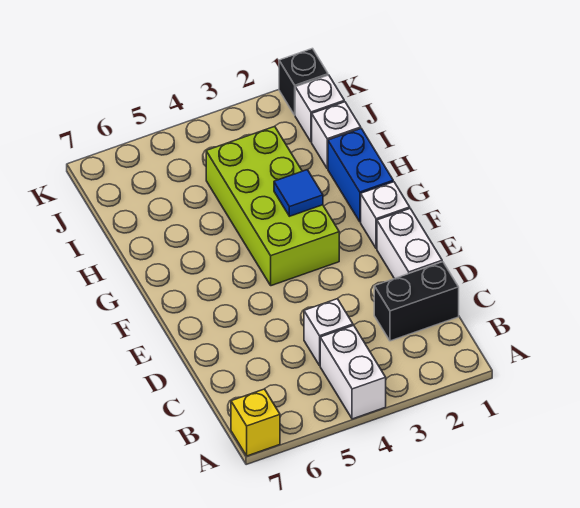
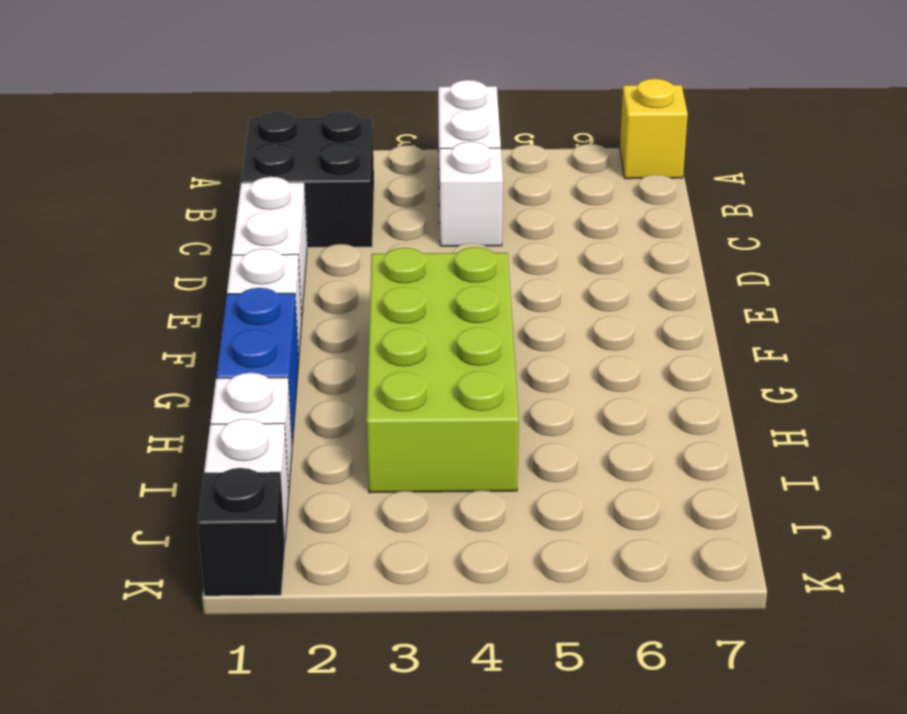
black 1x2 brick [374,262,459,341] -> black 2x2 brick [241,111,374,248]
blue 1x1 tile [274,170,323,216] -> none

